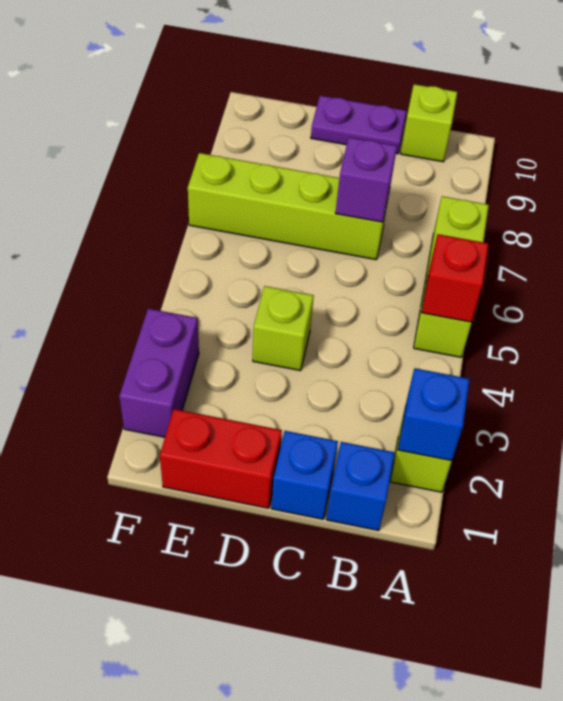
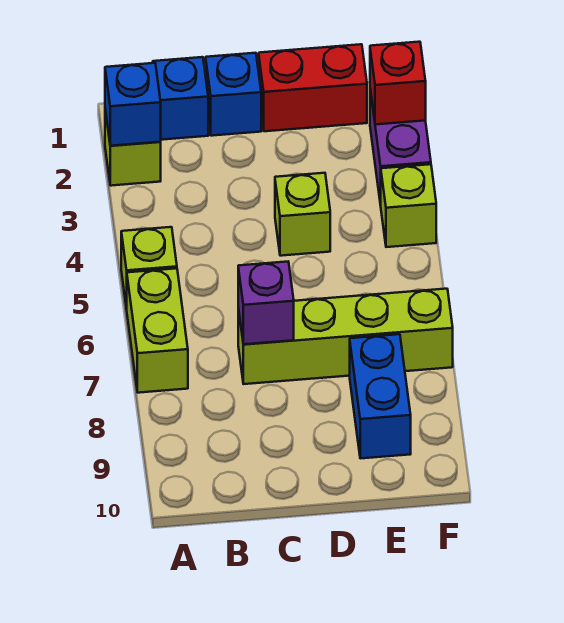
red 1x1 brick [422,234,489,322] -> red 1x1 brick moved to [370,42,426,124]
lime 1x1 brick [401,84,457,162] -> lime 1x1 brick moved to [381,164,436,247]
purple 1x2 plate [311,96,407,154] -> none
none -> blue 1x2 brick [350,334,411,458]

